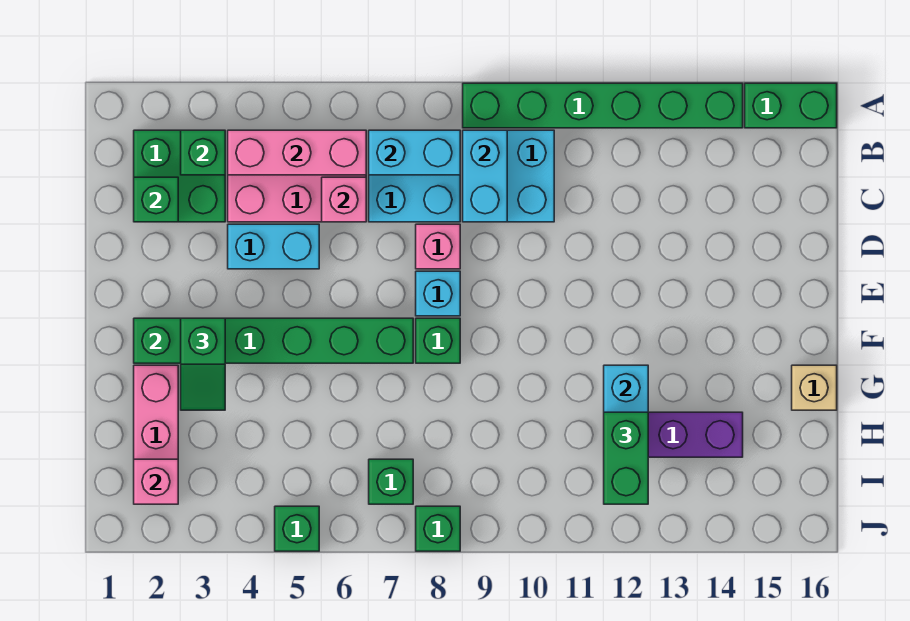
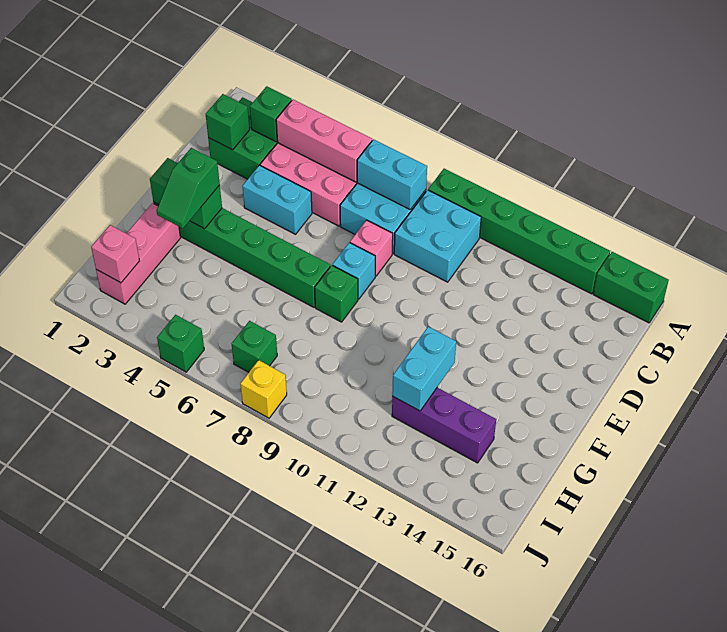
cyan 1x2 brick [463,130,507,222] -> none
pink 1x1 brick [322,177,366,222] -> none
tan 1x1 brick [792,365,837,410] -> none
green 1x2 brick [604,412,648,504] -> none
green 1x1 brick [416,506,460,551] -> yellow 1x1 brick [241,360,287,418]

